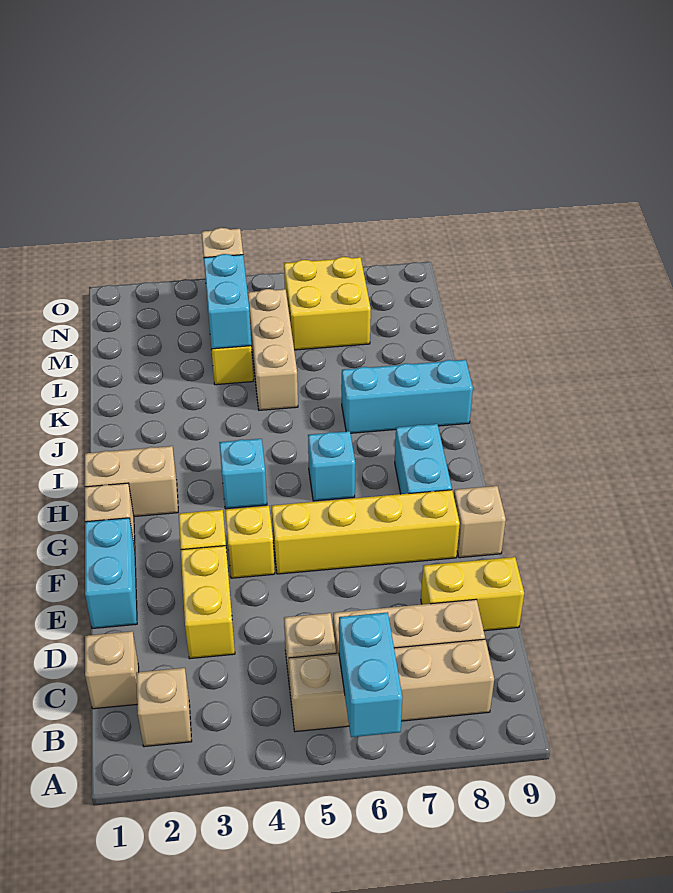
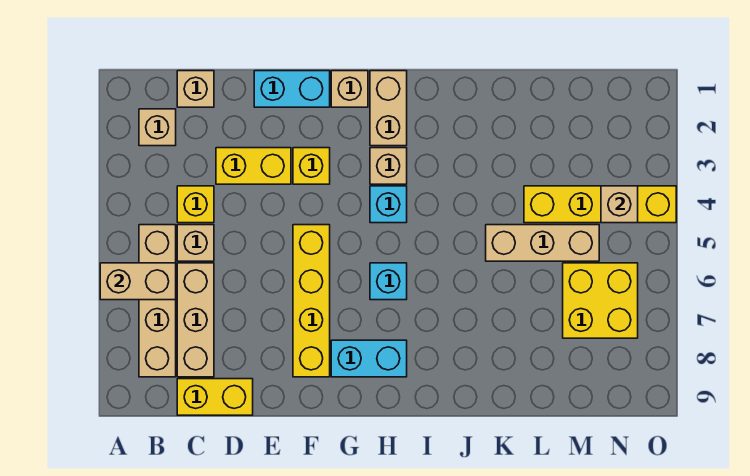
cyan 1x2 brick [339,612,402,737] -> tan 1x2 brick [100,263,176,300]
yellow 1x2 brick [421,557,524,631] -> yellow 1x2 brick turned to [177,379,253,415]
yellow 1x1 brick [225,506,275,578] -> yellow 1x1 brick moved to [177,186,214,223]
tan 1x1 brick [454,486,506,558] -> tan 1x1 brick moved to [370,148,407,184]
cyan 1x3 brick [342,360,473,433] -> none
cyan 1x2 brick [204,254,251,349] -> none

